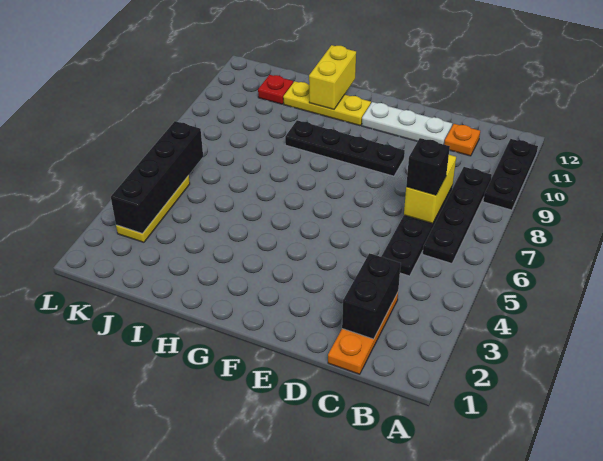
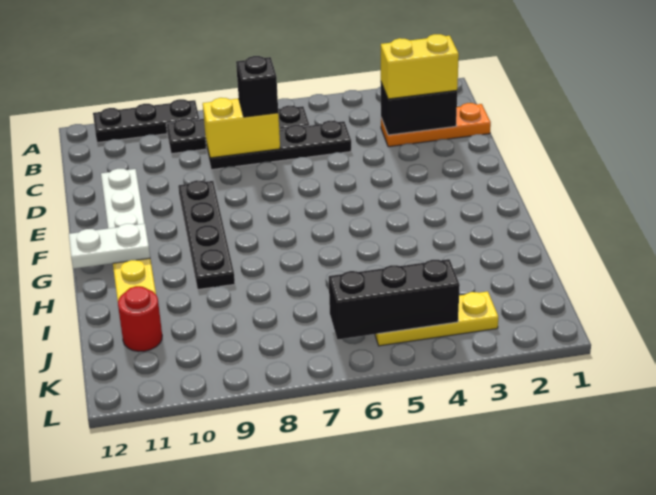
orange 1x1 plate [444,124,480,156] -> none
none -> white 1x2 plate [69,224,150,269]
yellow 1x2 brick [309,45,356,109] -> yellow 1x2 brick moved to [381,34,459,99]
red 1x1 plate [258,75,293,104] -> red 1x1 round brick [118,286,162,352]
black 1x4 brick [111,121,203,234] -> black 1x3 brick [329,259,460,339]

